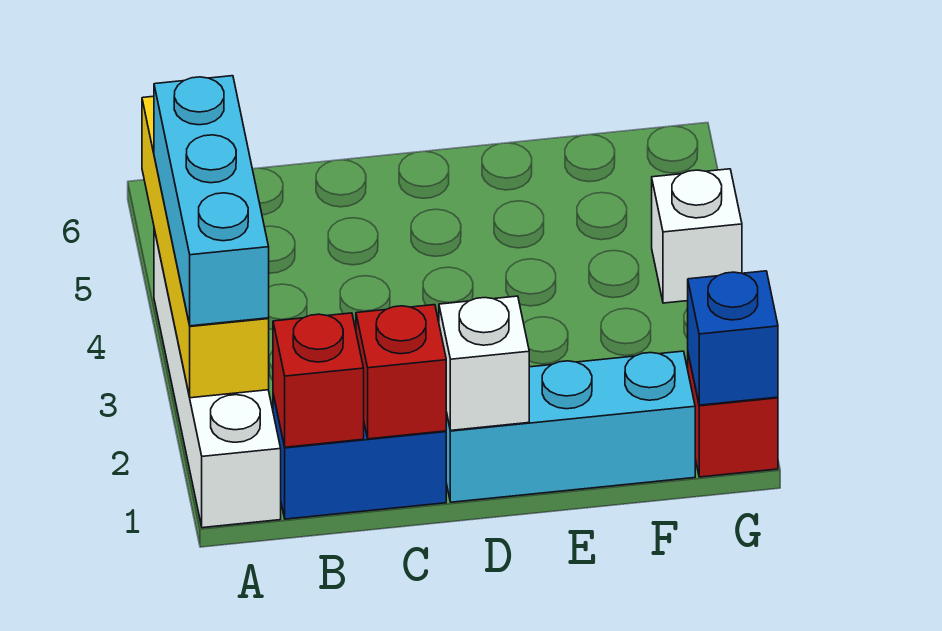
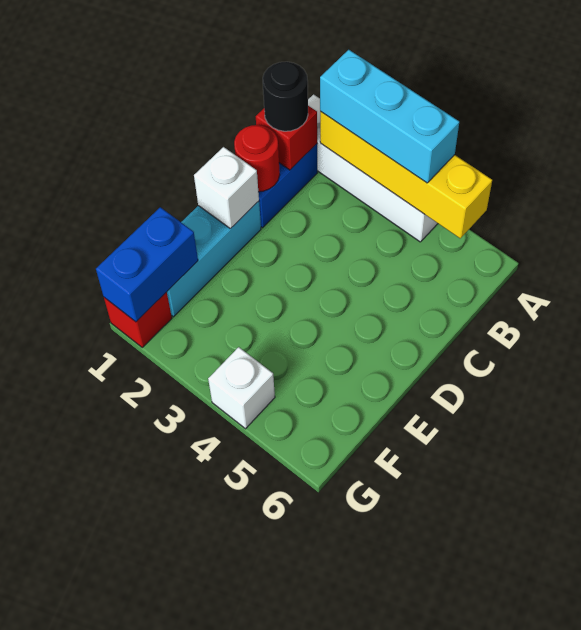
none -> black 1x1 round brick [263,62,308,131]
red 1x1 brick [356,305,446,439] -> red 1x1 round brick [234,125,280,192]
blue 1x1 brick [688,271,778,405] -> blue 1x2 brick [96,207,198,322]

